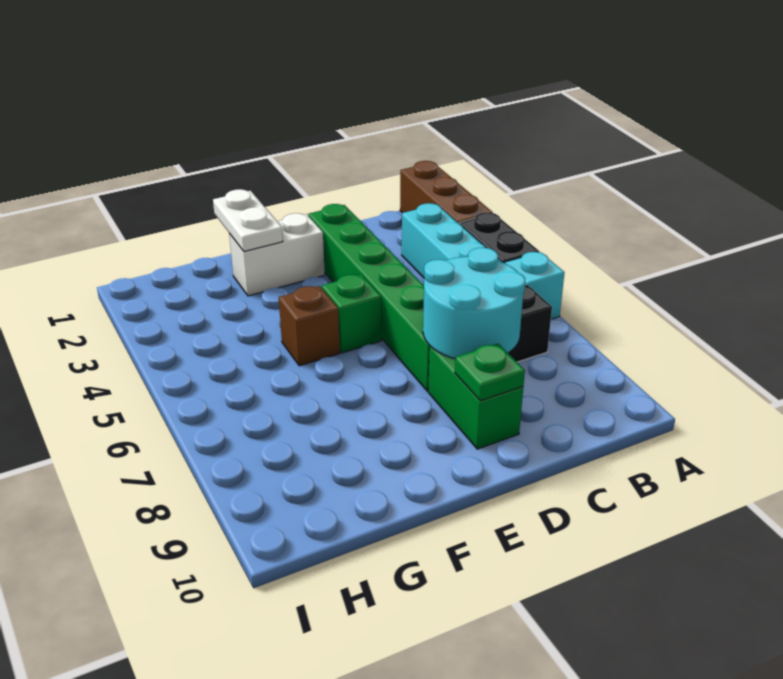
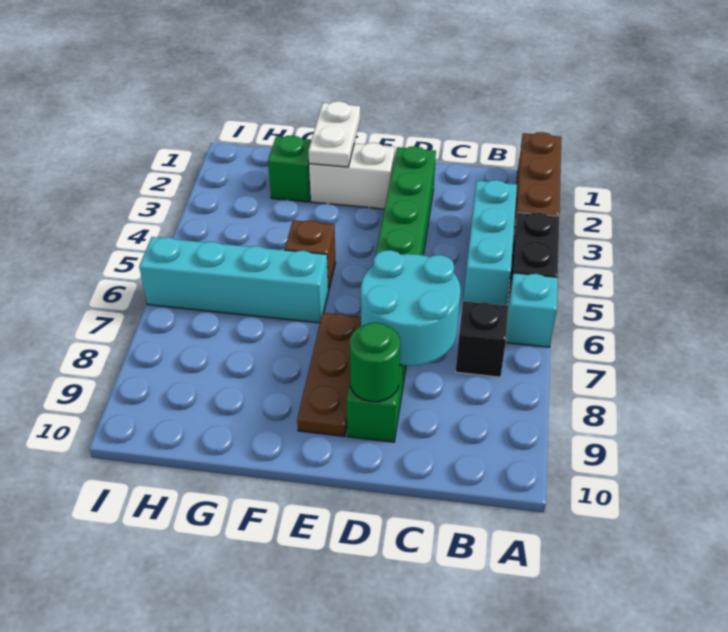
green 1x1 plate [455,344,525,401] -> green 1x1 round brick [350,322,400,402]
green 1x1 brick [322,274,381,353] -> green 1x1 brick moved to [268,135,311,202]
none -> brown 1x3 plate [297,313,361,437]
none -> cyan 1x4 brick [139,237,328,323]

